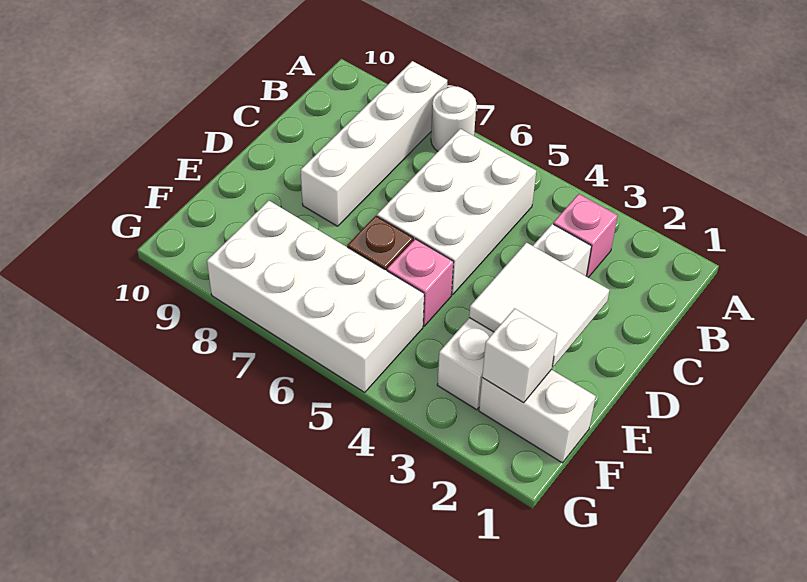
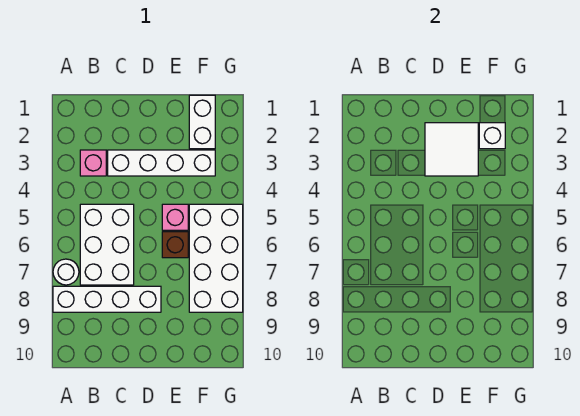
white 2x3 brick [377,129,536,295] -> white 2x3 brick turned to [80,204,134,285]

